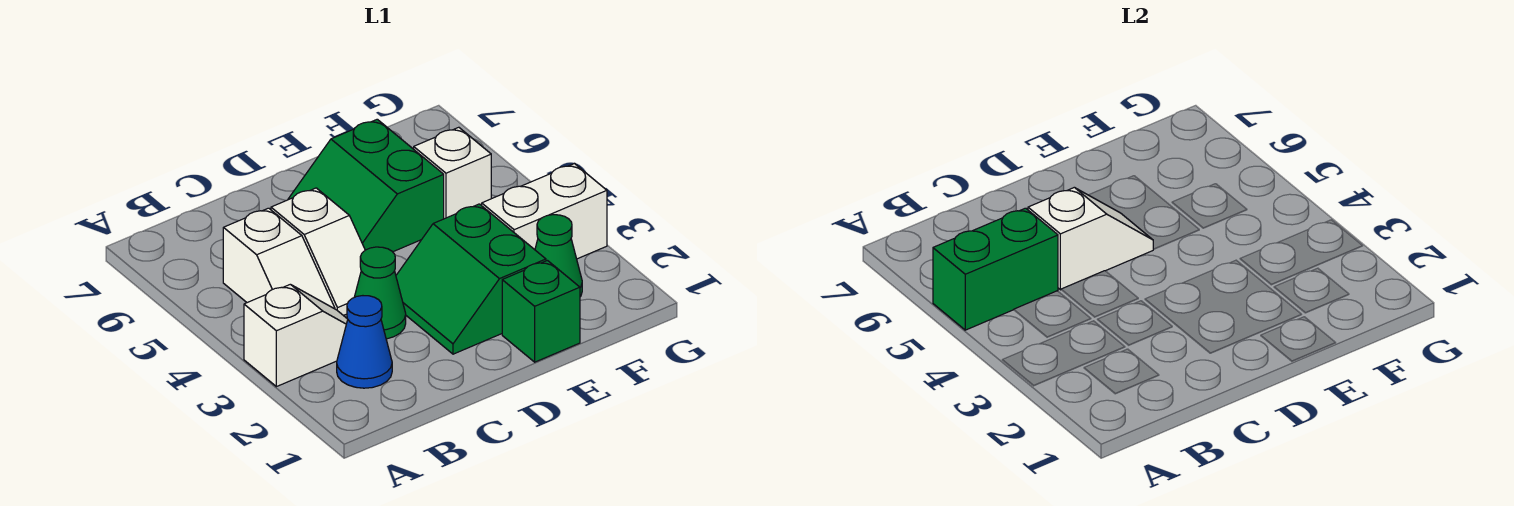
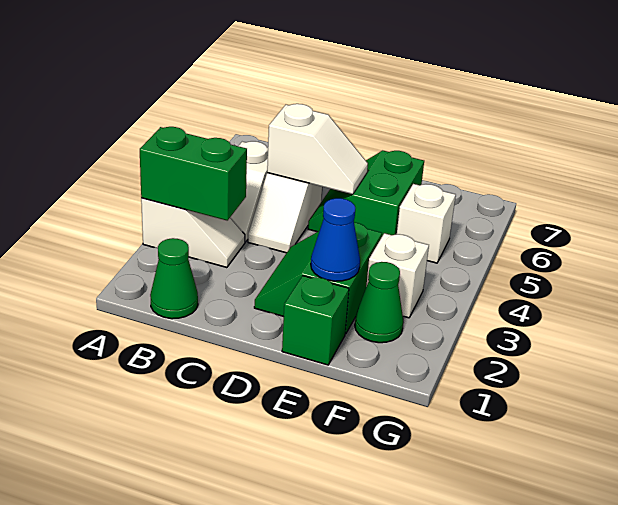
green 1x2 brick [933,208,1058,330] -> green 1x2 brick moved to [140,127,247,220]
blue 1x1 cone [337,296,392,388] -> blue 1x1 cone moved to [311,198,360,281]
green 1x1 cone [355,247,406,339] -> green 1x1 cone moved to [150,238,198,319]
white 1x2 brick [482,164,607,259] -> white 1x1 brick [366,233,429,318]

